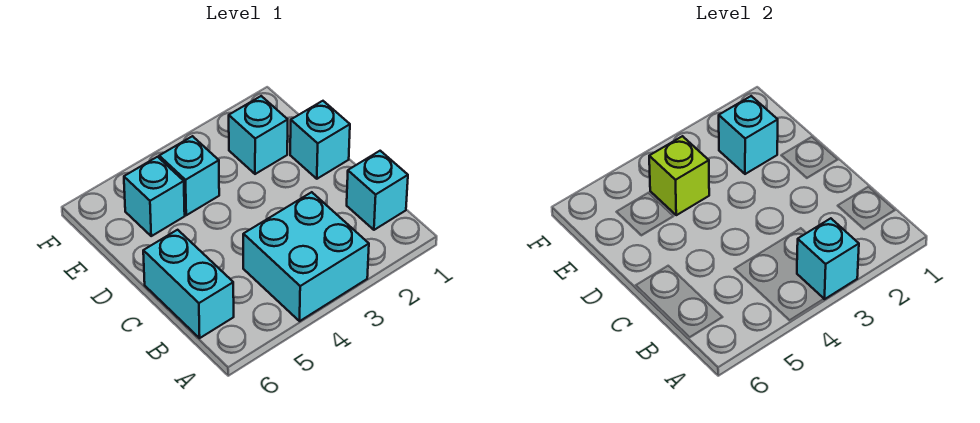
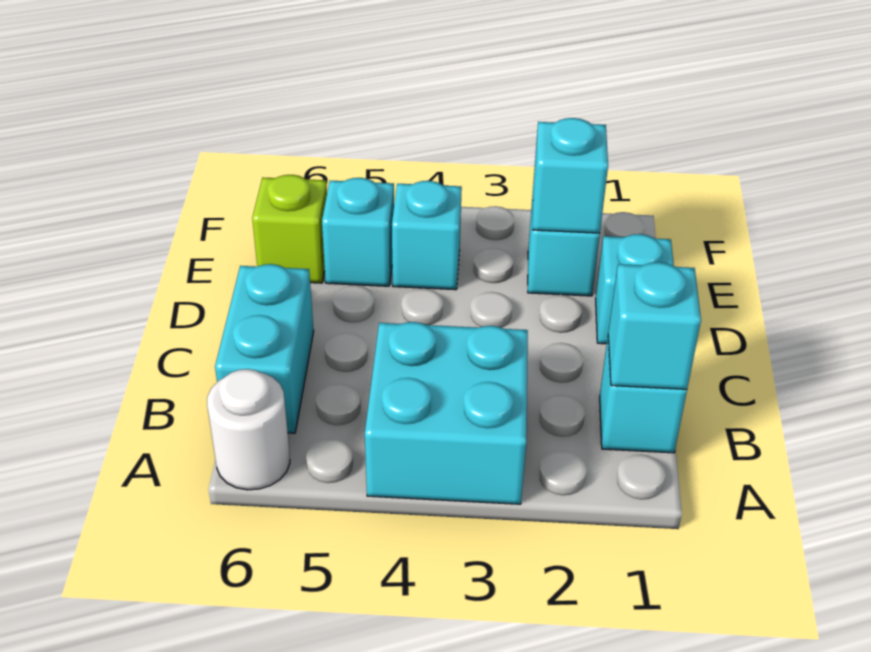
cyan 1x1 brick [797,218,859,299] -> cyan 1x1 brick moved to [608,262,701,389]
none -> white 1x1 round brick [207,369,290,490]
lime 1x1 brick [649,136,709,215] -> lime 1x1 brick moved to [252,175,327,283]

